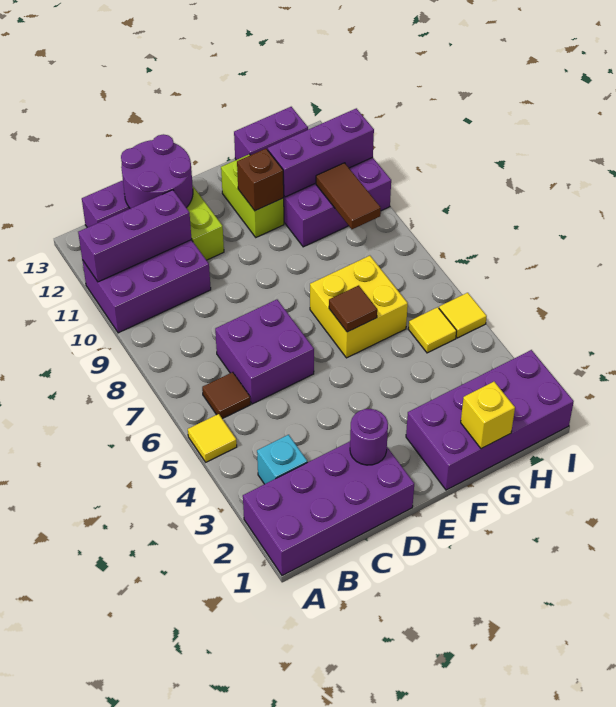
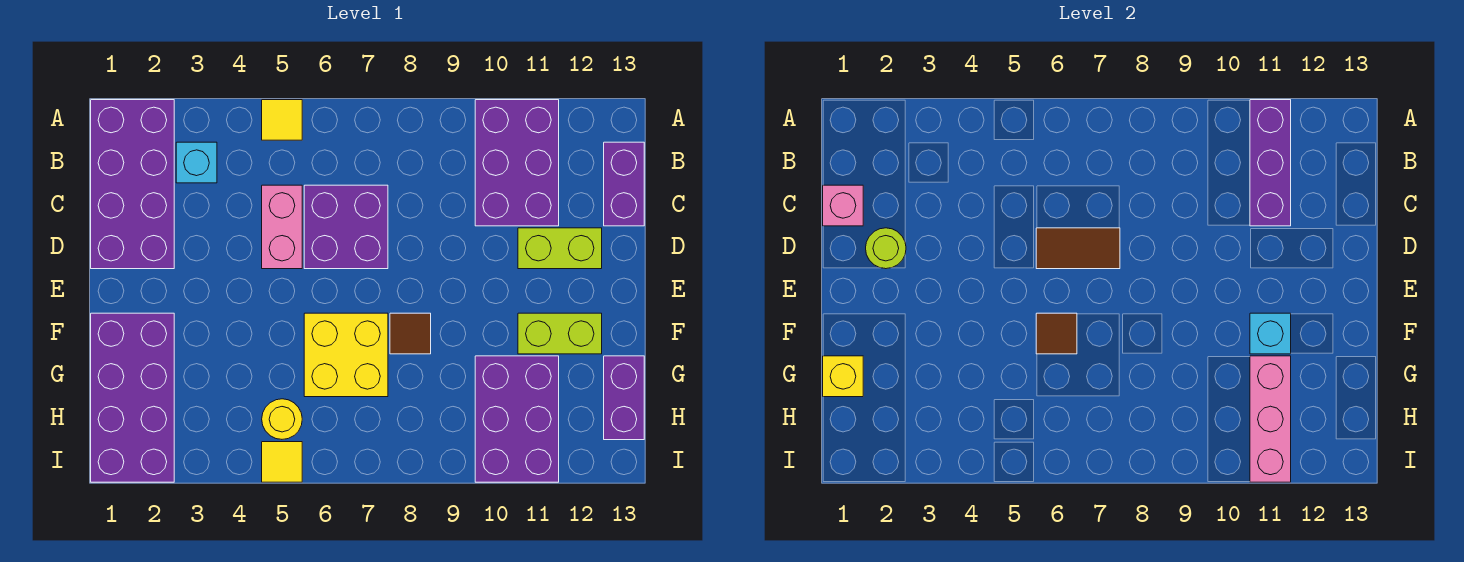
brown 1x1 tile [202,372,251,419] -> brown 1x1 tile moved to [390,313,431,354]
none -> pink 1x1 brick [823,185,863,226]
none -> pink 1x2 brick [262,185,302,269]
purple 2x2 round brick [121,134,193,209] -> none
purple 1x1 round brick [350,409,388,465] -> lime 1x1 round brick [866,228,906,269]
brown 1x1 brick [237,149,284,211] -> cyan 1x1 brick [1250,313,1291,354]
purple 1x3 brick [268,108,374,197] -> pink 1x3 brick [1250,356,1291,482]
yellow 1x1 tile [408,307,457,353] -> yellow 1x1 round brick [262,399,302,439]
brown 1x2 tile [316,163,381,229] -> brown 1x2 tile moved to [1036,228,1120,269]

